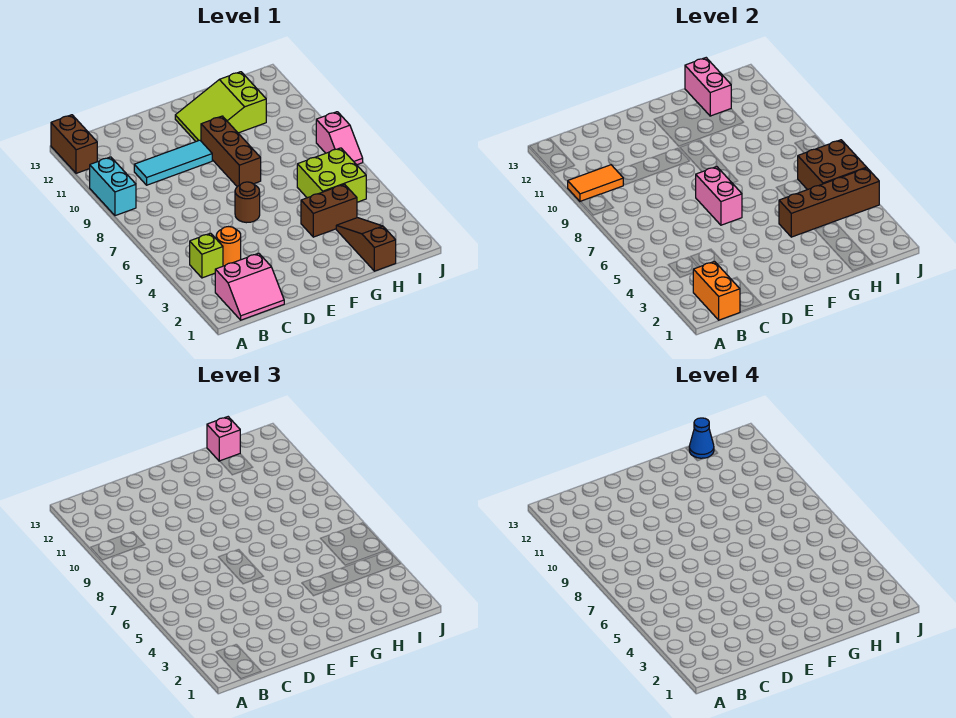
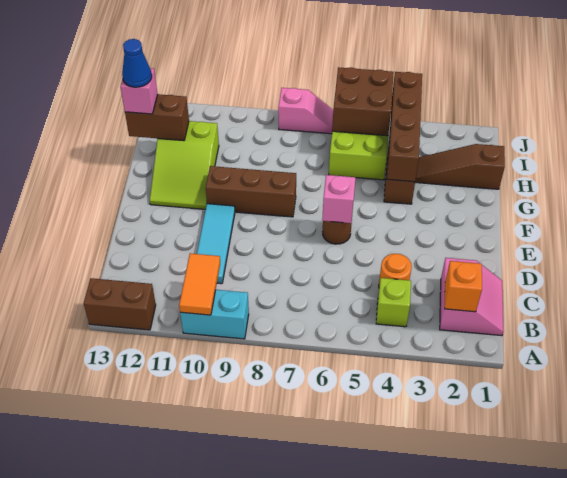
orange 1x2 brick [693,262,740,320] -> orange 1x1 brick [445,261,482,312]
pink 1x2 brick [696,167,742,225] -> pink 1x1 brick [322,175,356,223]
pink 1x2 brick [685,58,731,116] -> brown 1x2 brick [125,94,189,141]

